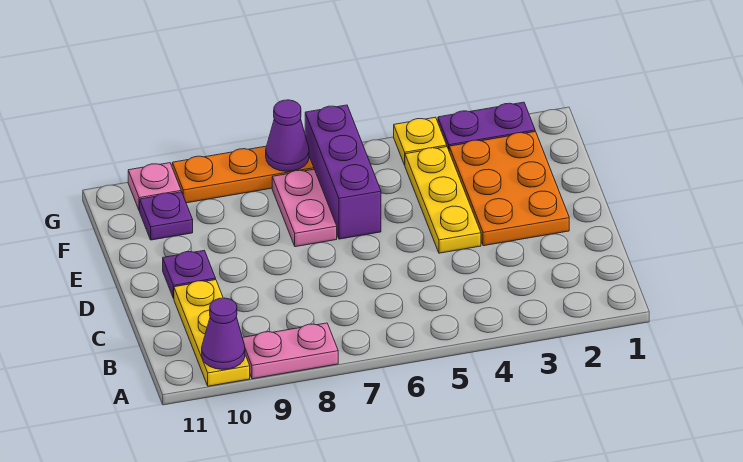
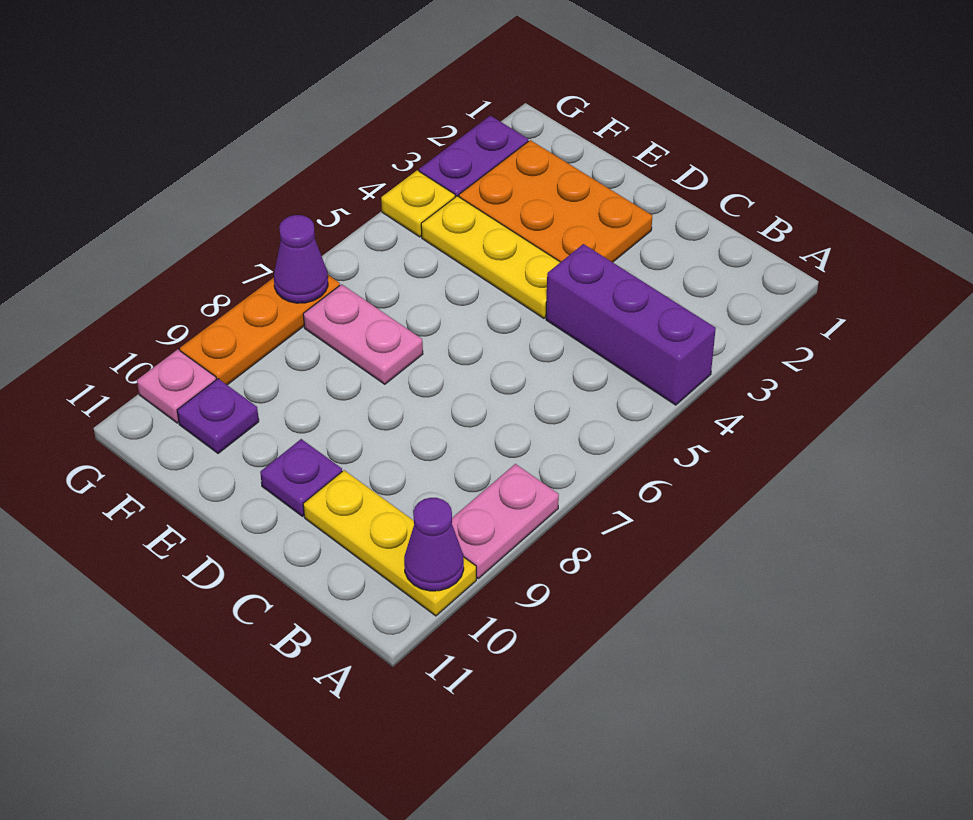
purple 1x3 brick [305,105,381,239] -> purple 1x3 brick moved to [546,244,716,405]

